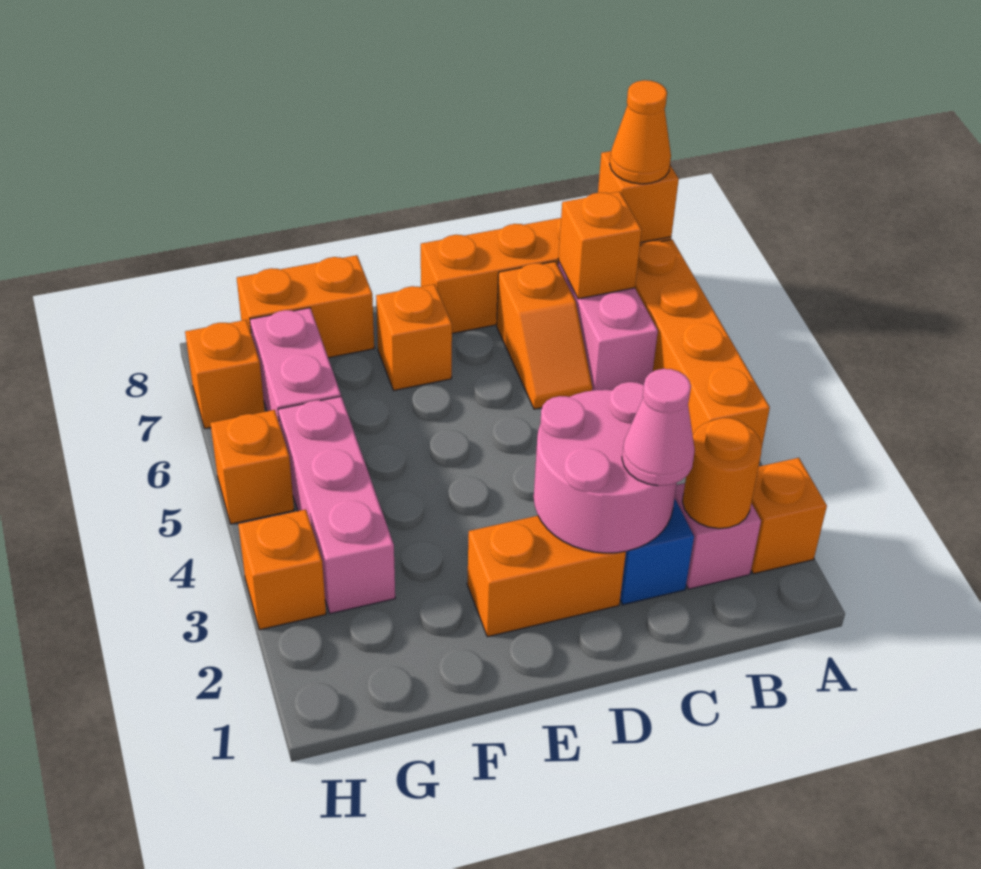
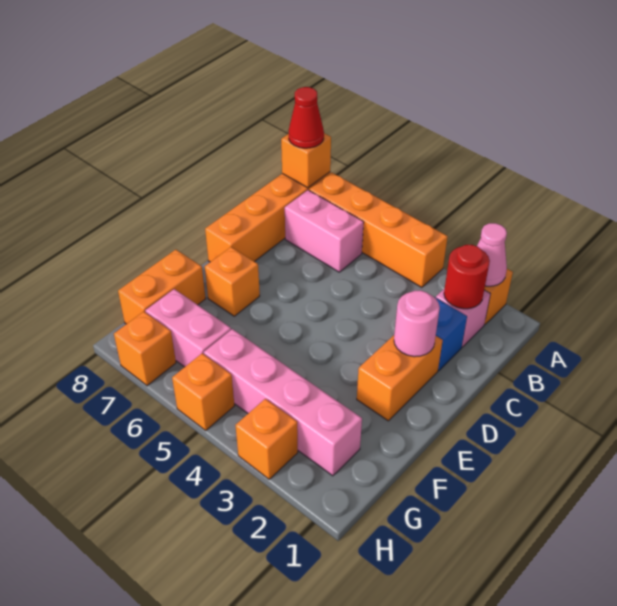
orange 1x1 cone [610,80,671,184] -> red 1x1 cone [289,87,324,148]
orange 1x1 round brick [682,418,762,529] -> red 1x1 round brick [444,245,490,309]
orange 1x1 brick [558,192,641,299] -> none
pink 2x2 round brick [534,382,677,553] -> pink 1x1 round brick [394,290,440,357]
pink 1x1 cone [622,369,695,486] -> pink 1x1 cone moved to [477,223,507,286]
orange 1x2 slope [497,262,592,409] -> none
pink 1x3 brick [278,397,395,614] -> pink 1x4 brick [204,329,362,476]

